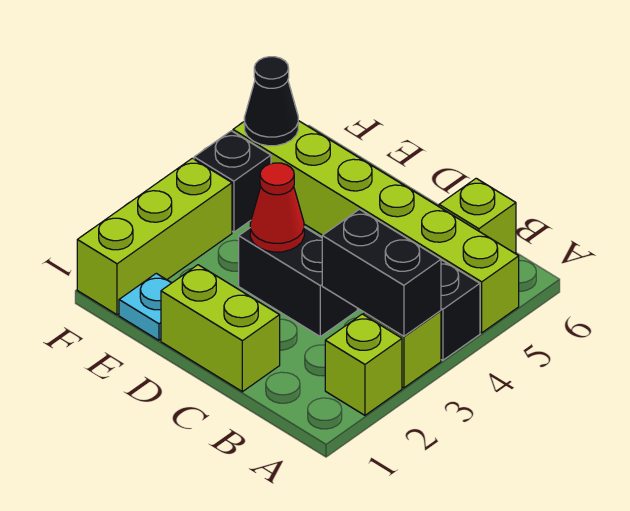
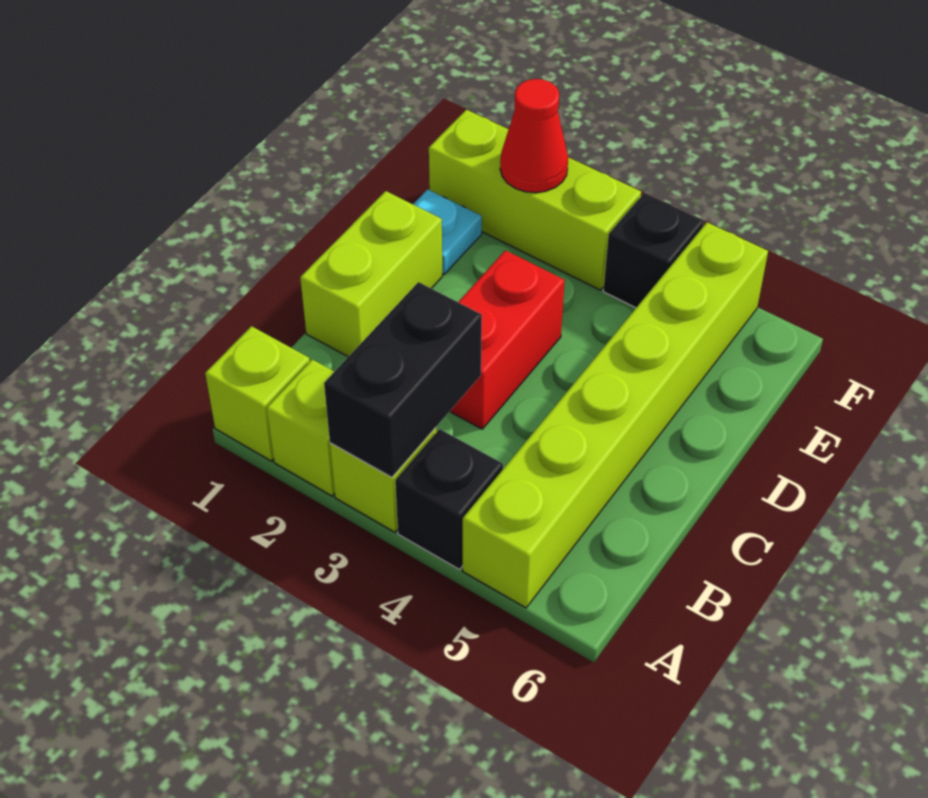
lime 1x1 brick [439,178,516,254] -> lime 1x1 brick moved to [205,326,310,461]
black 1x2 brick [239,227,357,336] -> red 1x2 brick [450,250,565,429]
red 1x1 cone [250,163,304,252] -> red 1x1 cone moved to [500,79,568,193]
black 1x1 cone [244,57,298,146] -> none

